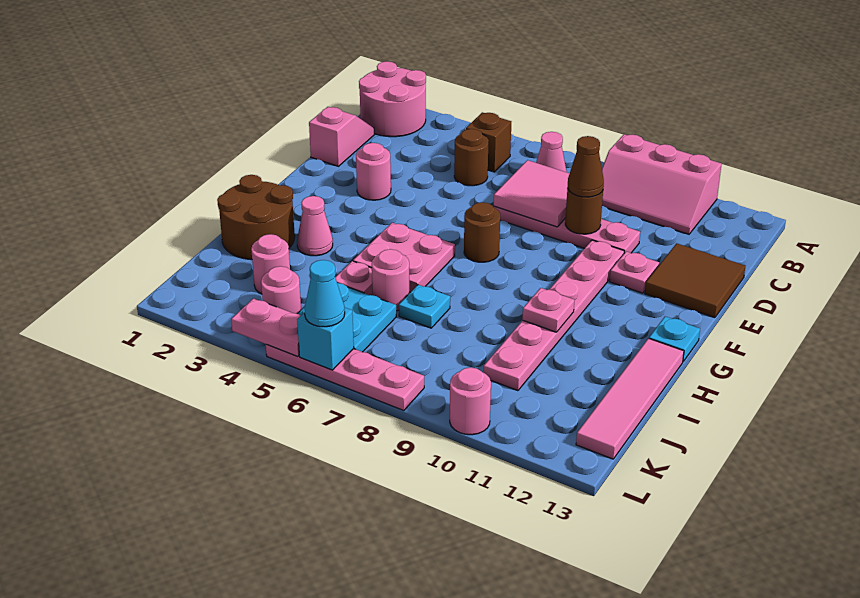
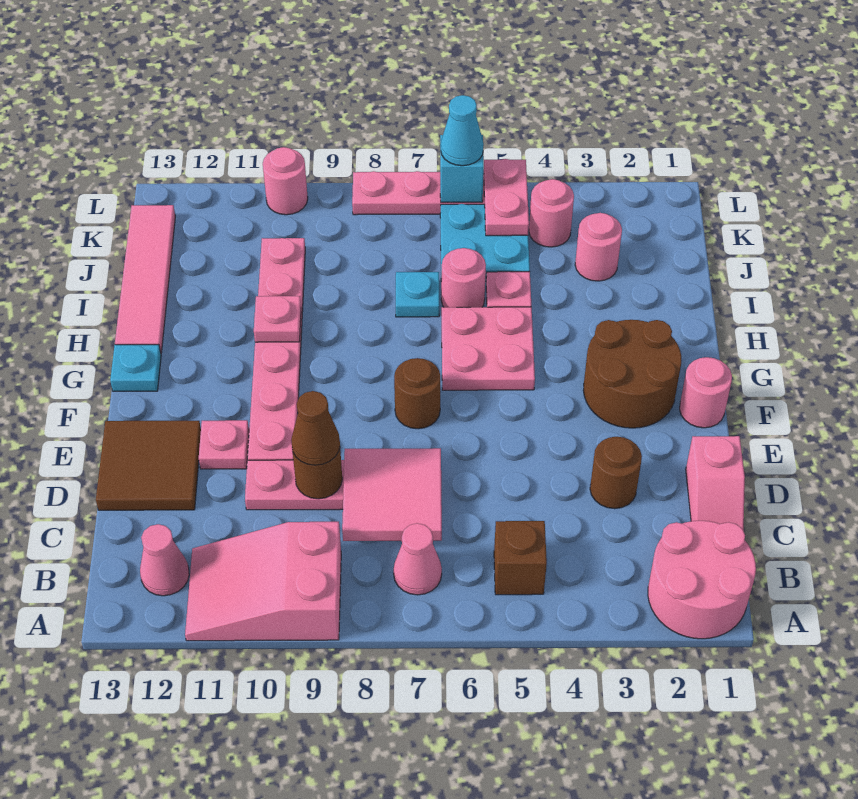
pink 2x3 slope [602,134,722,234] -> pink 2x3 slope turned to [185,522,341,641]
brown 1x1 round brick [454,129,489,186] -> brown 1x1 round brick moved to [590,437,642,509]
pink 1x1 round brick [356,143,391,200] -> pink 1x1 round brick moved to [680,357,732,428]
brown 2x2 round brick [217,175,295,260] -> brown 2x2 round brick moved to [583,320,681,428]
pink 1x1 cone [297,196,333,256] -> pink 1x1 cone moved to [140,524,189,596]
pink 1x2 plate [231,298,301,357] -> pink 1x2 plate turned to [484,159,529,236]

